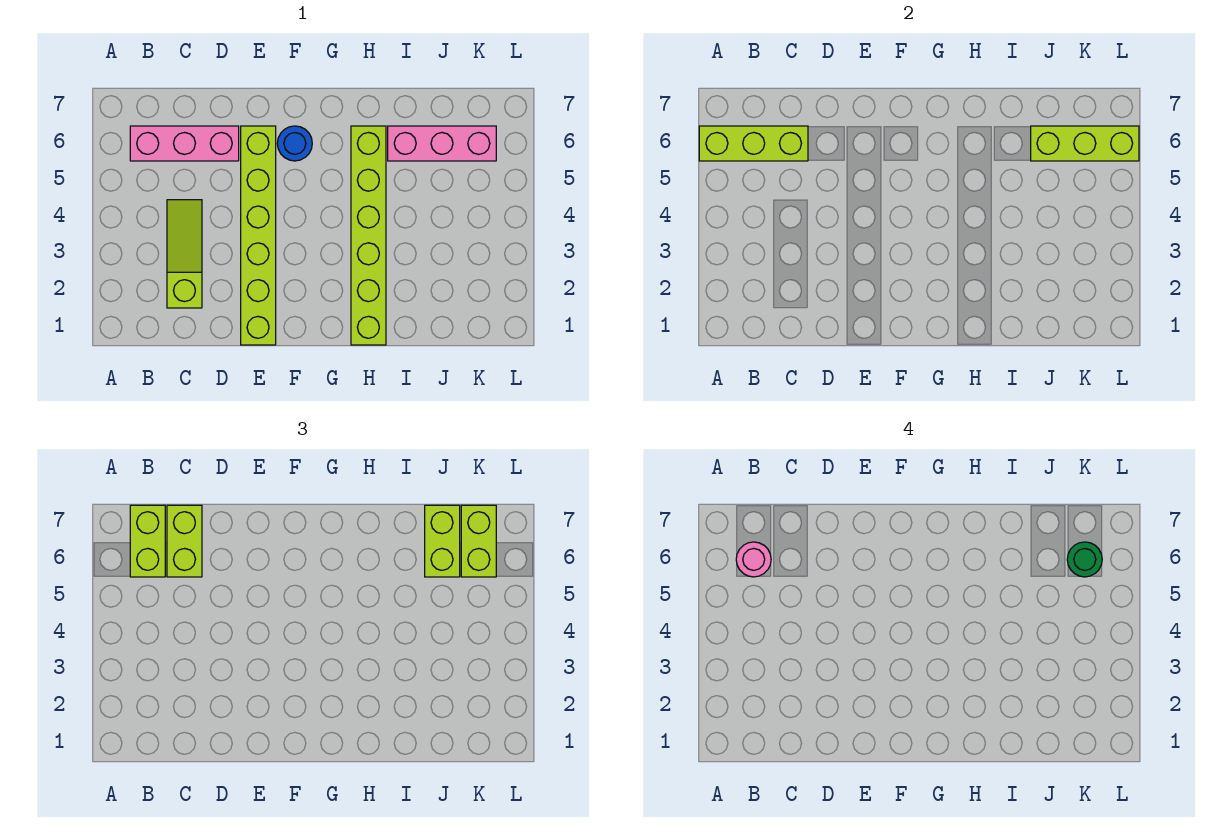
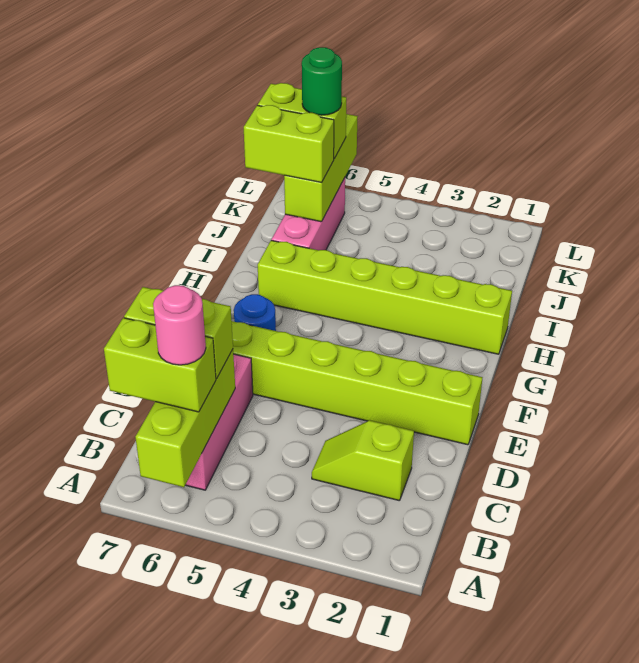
lime 1x3 slope [167,200,202,308] -> lime 1x2 slope [312,420,414,501]

